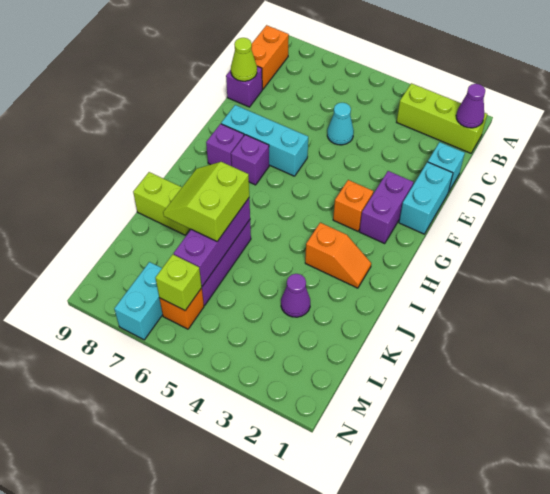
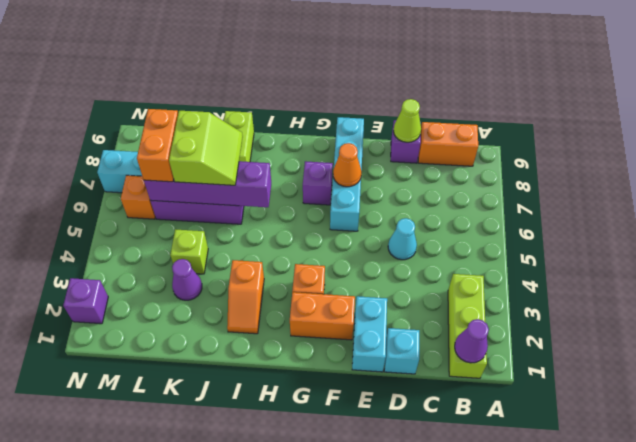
cyan 1x2 brick [399,162,453,234] -> cyan 1x2 brick turned to [352,296,387,372]
purple 1x2 brick [359,171,413,244] -> orange 1x2 brick [290,292,355,340]
cyan 1x3 brick [221,105,308,176] -> cyan 1x4 brick [330,117,364,231]
none -> orange 1x1 cone [333,143,361,187]
purple 1x1 brick [206,124,244,166] -> purple 1x1 brick moved to [63,278,108,324]
purple 1x3 brick [174,198,250,286] -> purple 1x4 brick [144,161,271,207]
lime 2x2 slope [163,162,249,241] -> lime 2x2 slope turned to [169,111,243,185]
none -> orange 1x2 brick [137,109,178,182]
lime 1x1 brick [156,254,202,310] -> lime 1x1 brick moved to [170,229,208,274]

